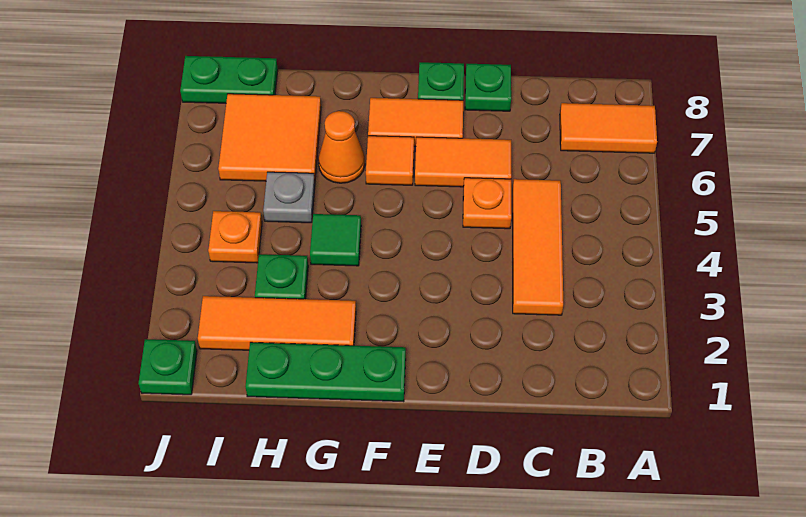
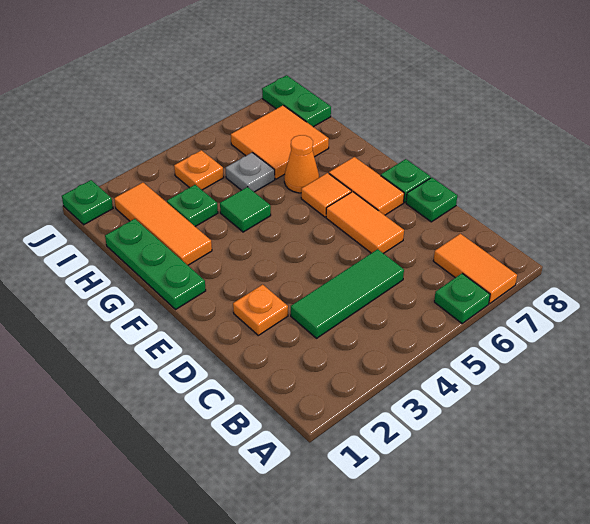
none -> green 1x1 plate [434,273,490,324]
orange 1x3 tile [513,179,563,315] -> green 1x3 tile [291,249,404,338]
orange 1x1 plate [463,178,511,229] -> orange 1x1 plate moved to [233,284,288,335]

